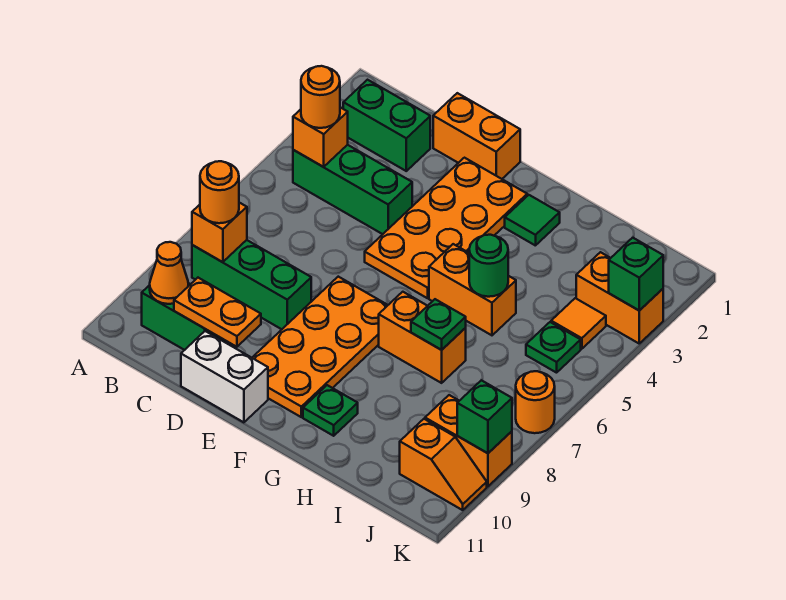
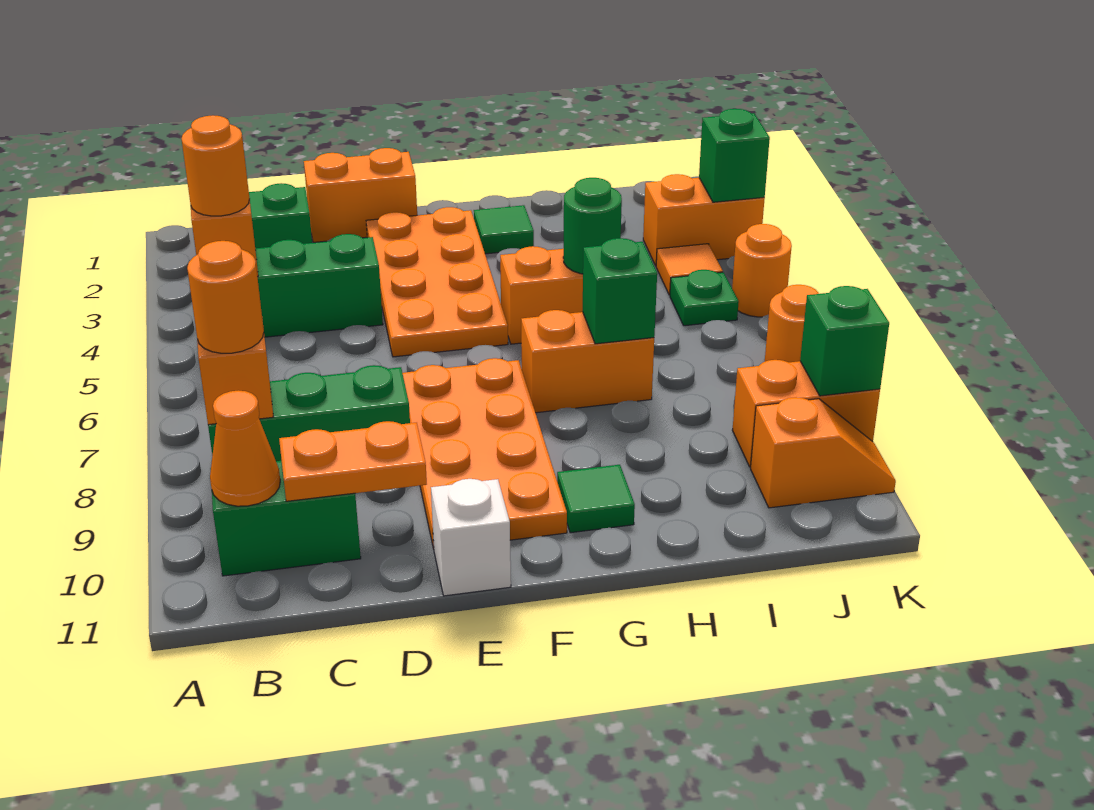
white 1x2 brick [181,331,268,422] -> white 1x1 brick [431,479,511,596]
green 1x1 plate [303,385,358,436] -> green 1x1 tile [557,465,635,533]
green 1x1 plate [411,299,466,350] -> green 1x1 brick [583,238,657,344]
none -> orange 1x1 round brick [732,224,792,317]

